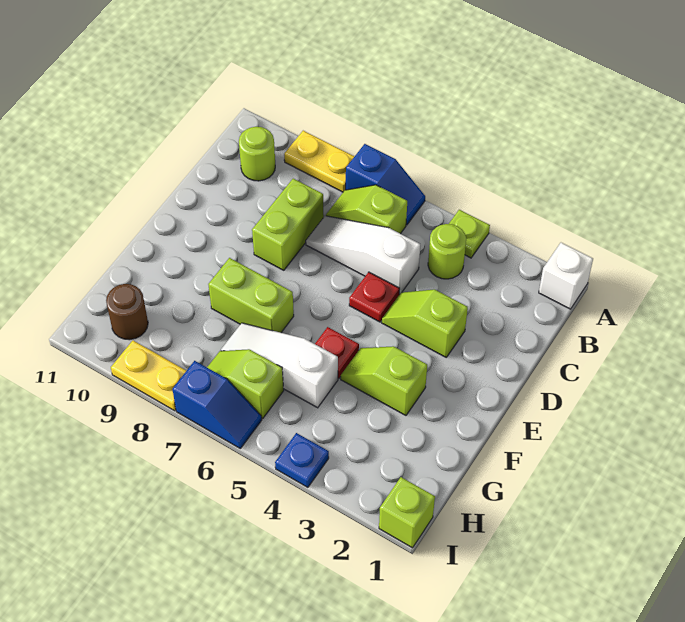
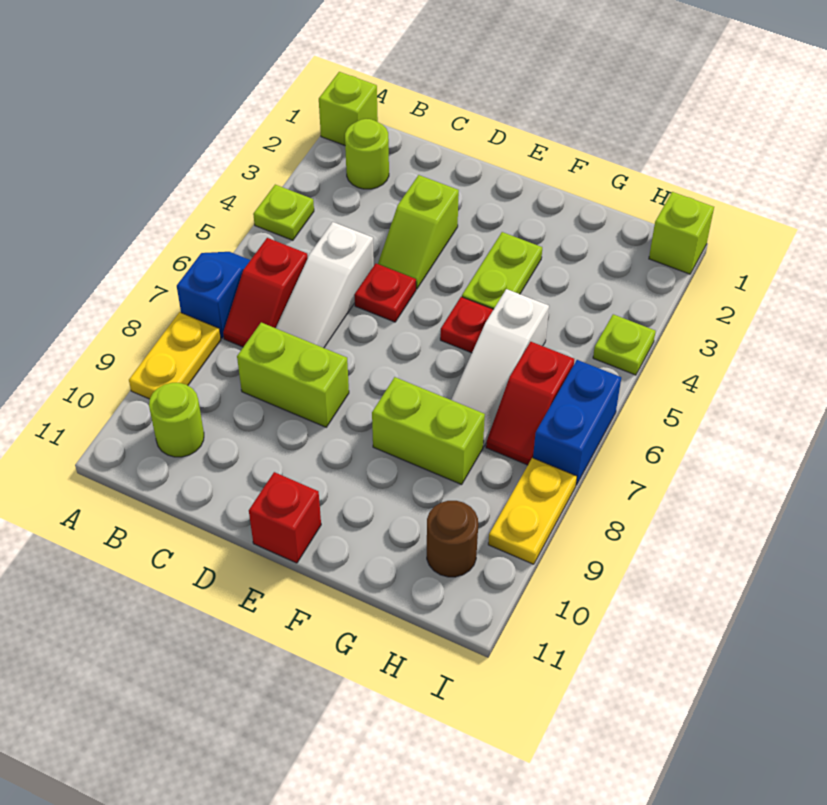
white 1x1 brick [539,243,593,309] -> lime 1x1 brick [319,72,378,145]
lime 1x1 round brick [428,224,466,279] -> lime 1x1 round brick moved to [345,119,389,189]
lime 1x2 slope [326,185,407,234] -> red 1x2 slope [223,238,308,347]
none -> red 1x1 brick [249,472,321,563]
lime 1x2 slope [341,346,427,415] -> lime 1x2 plate [462,232,542,309]
lime 1x2 brick [208,258,294,333] -> lime 1x2 brick turned to [372,377,485,484]
lime 1x2 slope [207,349,284,418] -> red 1x2 slope [486,342,574,465]
blue 1x1 plate [275,433,329,487] -> lime 1x1 plate [593,314,656,375]
blue 1x2 slope [172,361,262,448] -> blue 1x2 brick [533,360,621,485]

